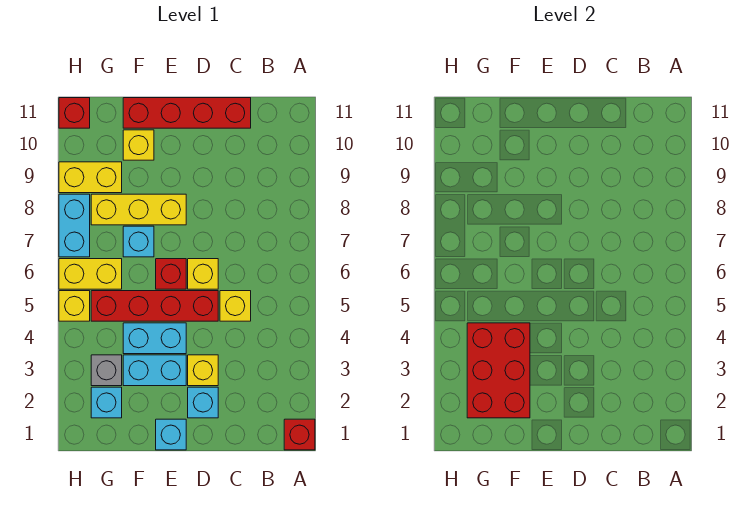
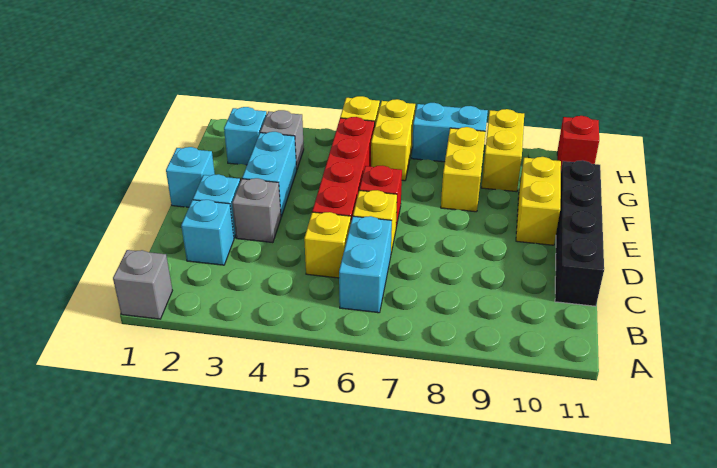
red 1x1 brick [284,419,315,450] -> grey 1x1 brick [113,250,172,319]
red 1x4 brick [123,98,251,128] -> black 1x4 brick [555,160,604,306]
yellow 1x1 brick [188,355,218,386] -> grey 1x1 brick [232,178,281,243]
cyan 1x2 brick [123,323,186,354] -> cyan 1x2 brick moved to [339,216,392,313]
yellow 1x3 brick [91,194,186,225] -> yellow 1x2 brick [441,127,486,212]
red 2x3 brick [467,323,530,418] -> none
cyan 1x1 brick [123,226,154,257] -> cyan 1x1 brick moved to [181,200,234,265]
yellow 1x1 brick [123,130,154,160] -> yellow 1x2 brick [516,157,561,245]

